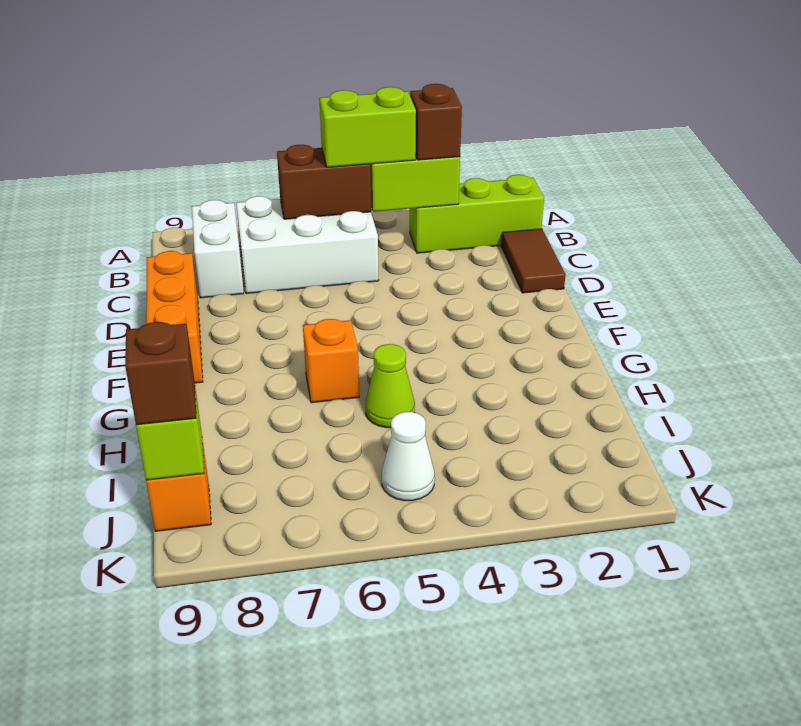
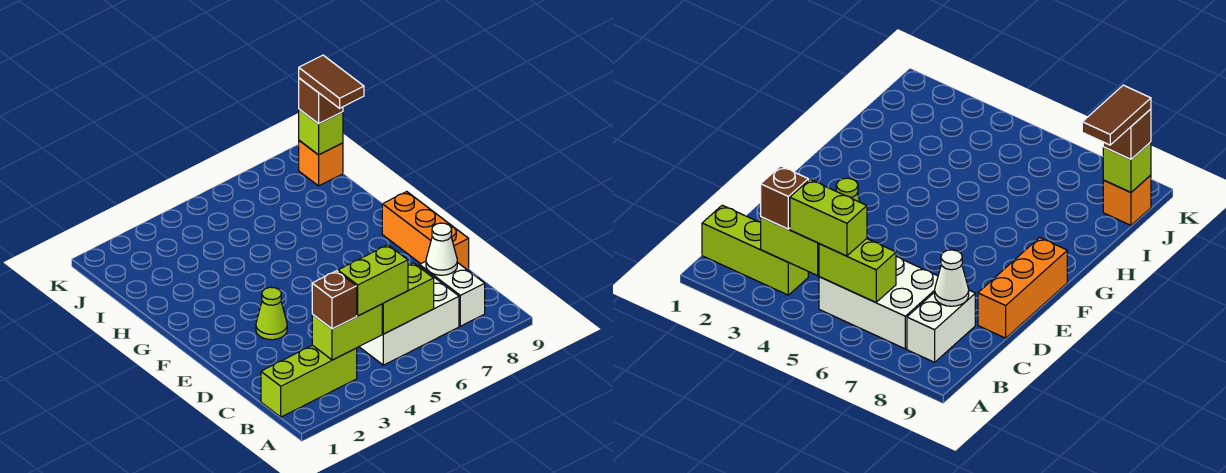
brown 1x2 brick [277,145,371,219] -> lime 1x2 brick [382,263,434,334]
brown 1x2 tile [501,229,565,293] -> brown 1x2 tile moved to [299,55,364,108]
orange 1x1 brick [303,319,359,403] -> none
lime 1x1 cone [365,344,415,428] -> lime 1x1 cone moved to [256,287,287,340]
white 1x1 cone [382,412,435,501] -> white 1x1 cone moved to [426,223,457,275]

